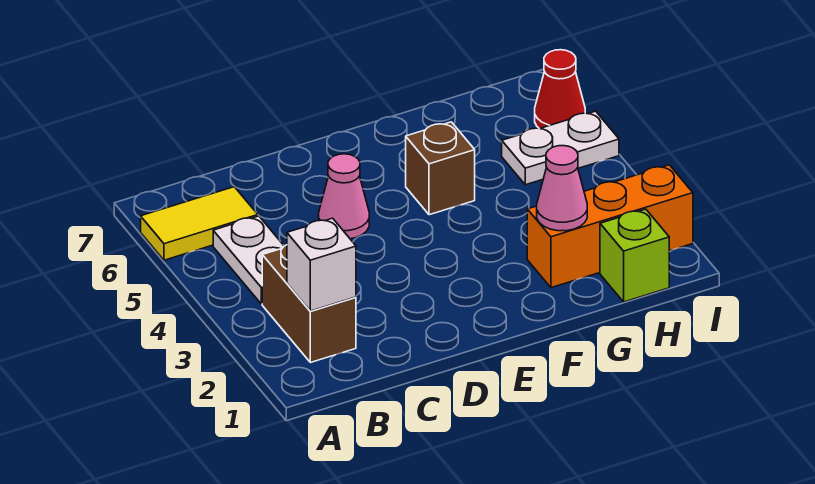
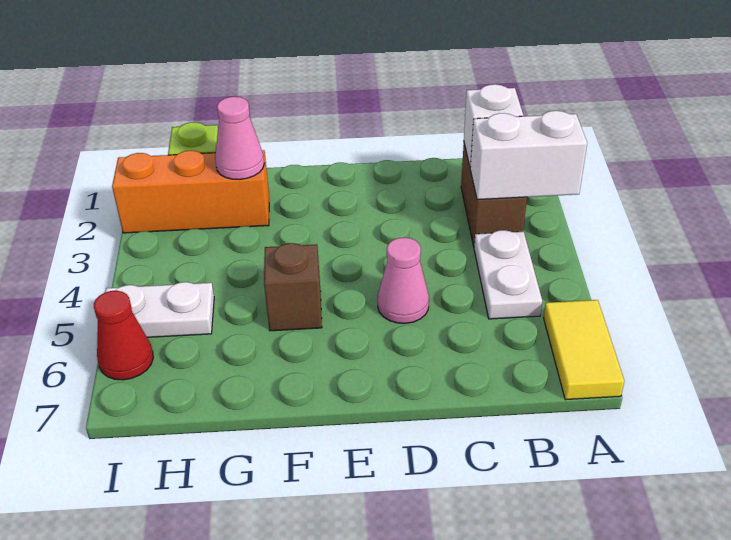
none -> white 1x2 brick [470,111,587,200]
yellow 1x2 tile [141,187,258,260] -> yellow 1x2 tile turned to [543,300,624,400]

